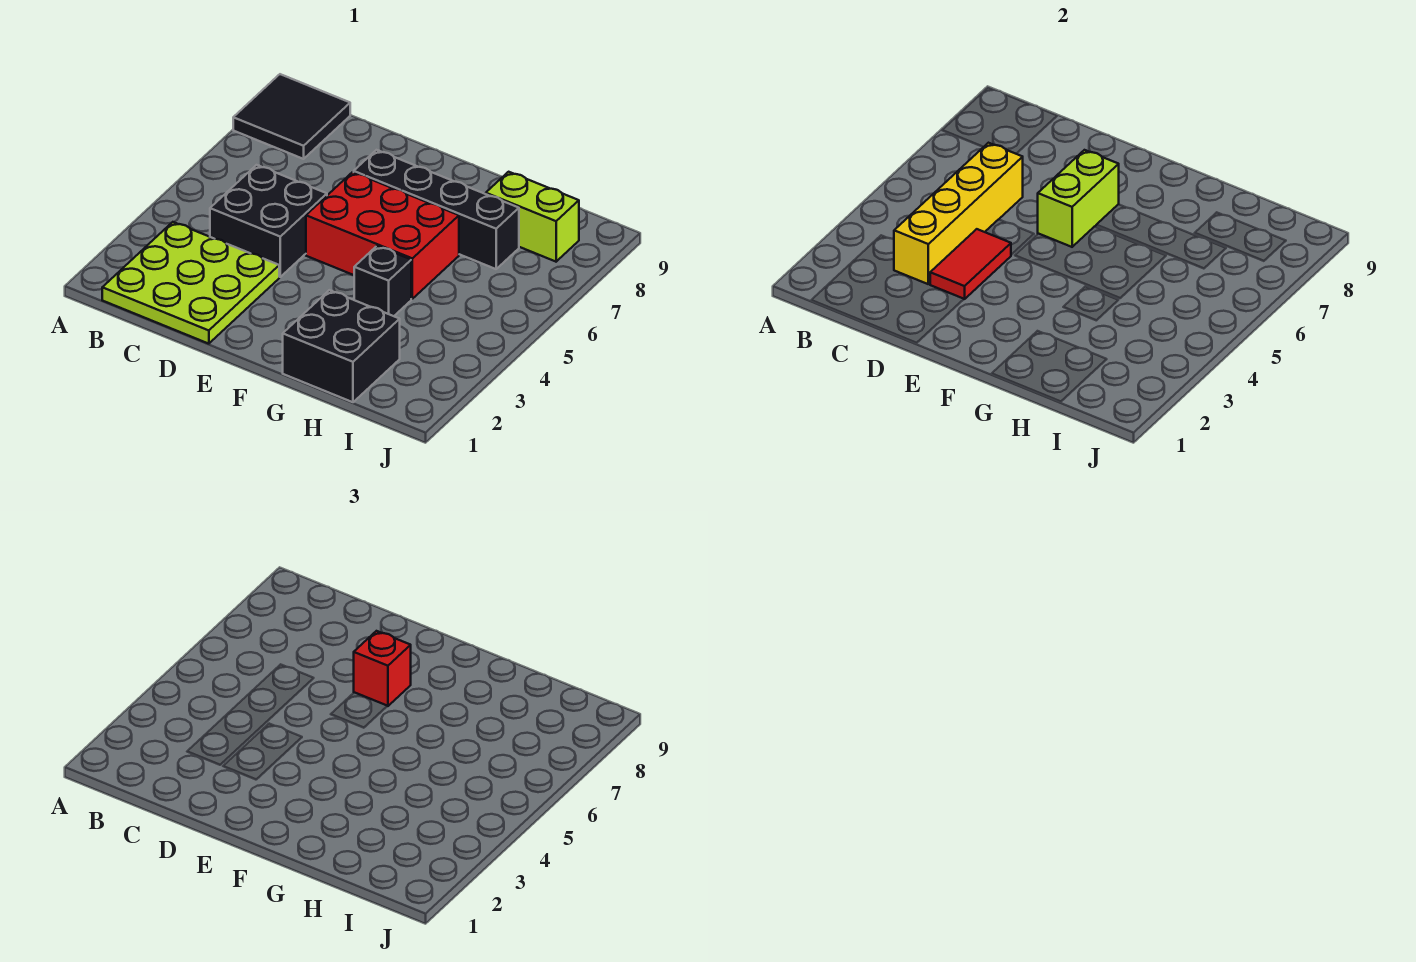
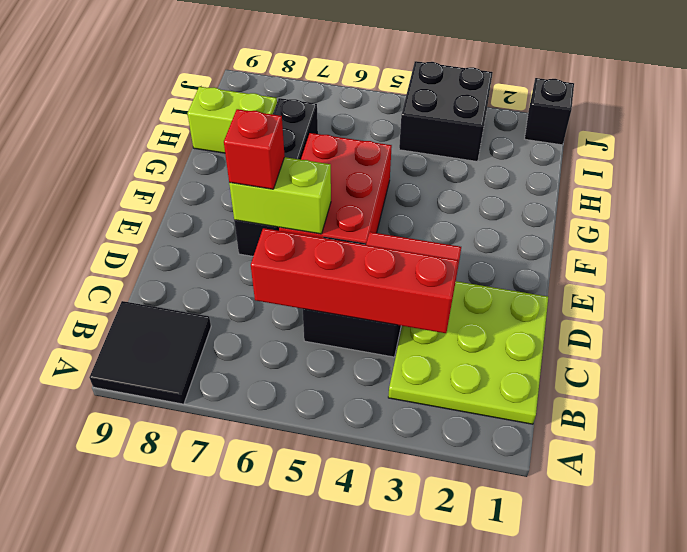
yellow 1x4 brick [894,143,1023,284] -> red 1x4 brick [251,228,458,333]
black 2x2 brick [283,290,400,402] -> black 2x2 brick moved to [399,61,493,161]
black 1x1 brick [354,246,411,316] -> black 1x1 brick moved to [525,78,574,145]
lime 1x2 brick [486,172,579,262] -> lime 1x2 brick turned to [187,87,277,153]

